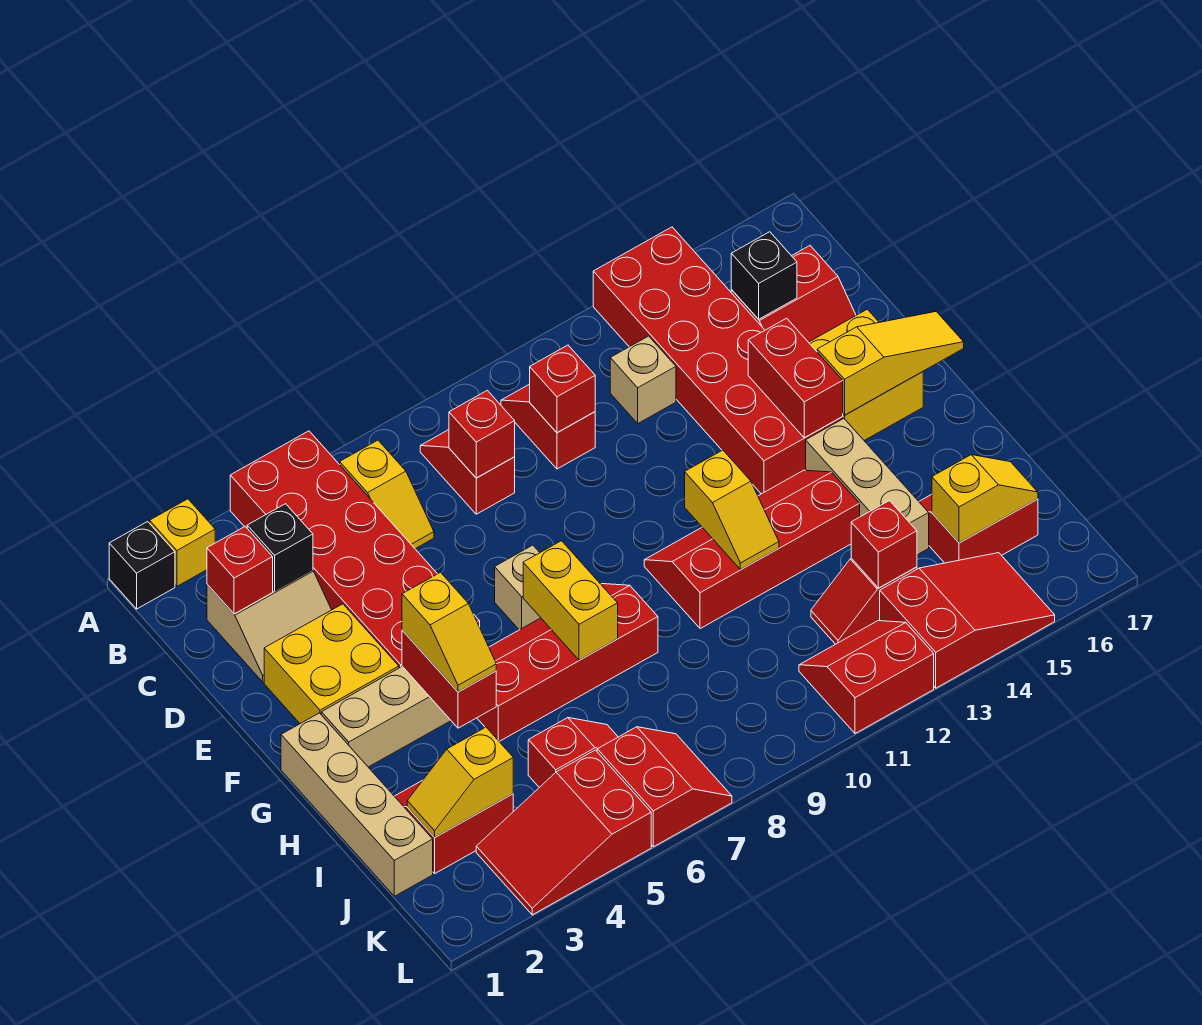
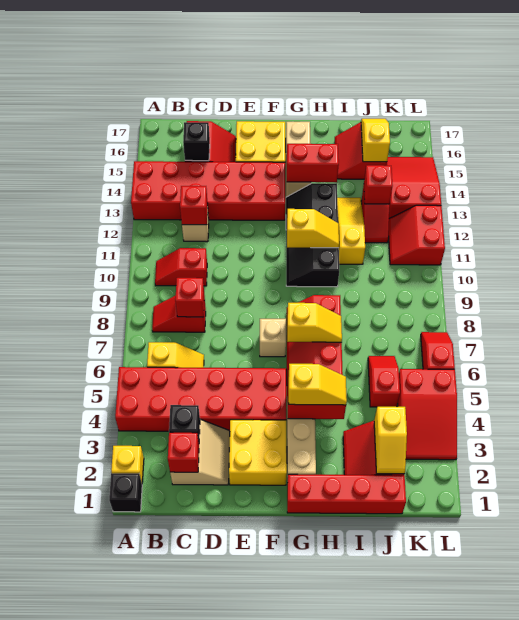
red 1x1 brick [530,345,595,433] -> red 1x1 brick moved to [180,186,208,225]
red 1x2 brick [748,318,843,438] -> red 1x2 brick moved to [287,144,339,182]
yellow 1x3 slope [817,312,964,415] -> yellow 1x3 slope moved to [337,198,365,264]
tan 1x4 brick [281,713,433,896] -> red 1x4 brick [287,474,406,514]
yellow 1x2 brick [523,541,618,660] -> yellow 1x2 slope [287,302,342,342]
red 2x4 slope [644,470,860,629] -> black 2x4 slope [286,183,339,287]
tan 1x3 brick [806,419,929,555] -> tan 1x3 brick turned to [286,122,311,197]
red 2x2 slope [597,727,732,847] -> red 1x2 slope [421,332,455,369]

